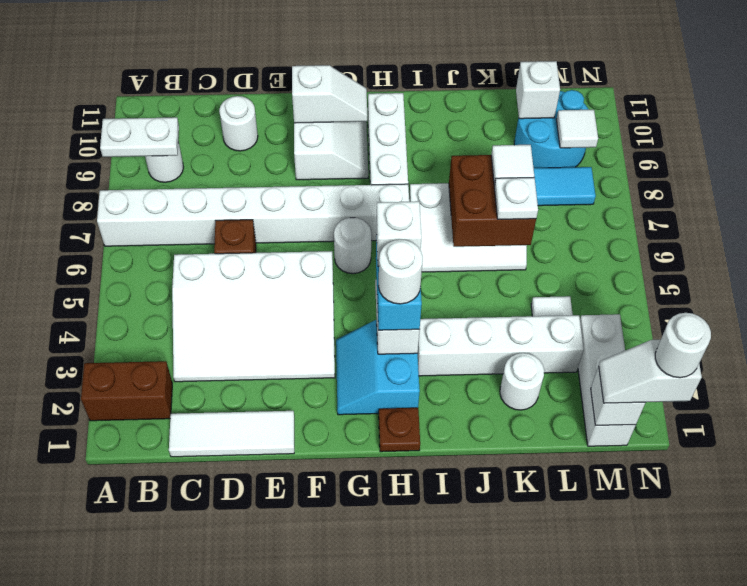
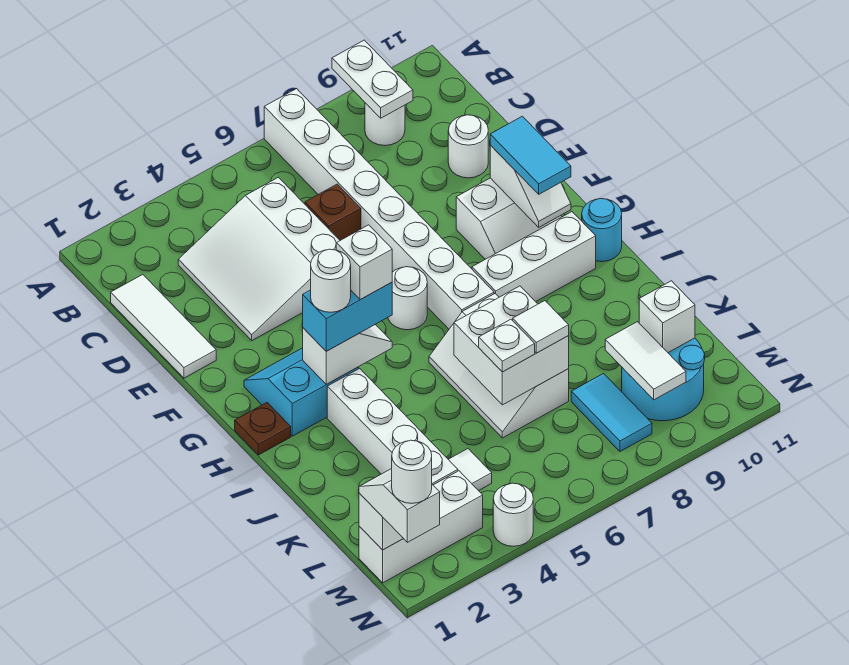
brown 1x2 brick [81,361,172,421] -> none
white 3x4 slope [172,251,335,382] -> white 3x3 slope [178,177,340,340]
none -> cyan 1x2 tile [490,116,571,194]
none -> cyan 1x1 round brick [582,199,622,262]
brown 2x2 brick [449,155,536,247] -> white 2x2 brick [454,286,569,405]
white 1x1 round brick [500,353,544,410] -> white 1x1 round brick moved to [493,483,533,546]
white 1x1 tile [556,110,598,148] -> white 1x2 tile [605,322,686,400]

